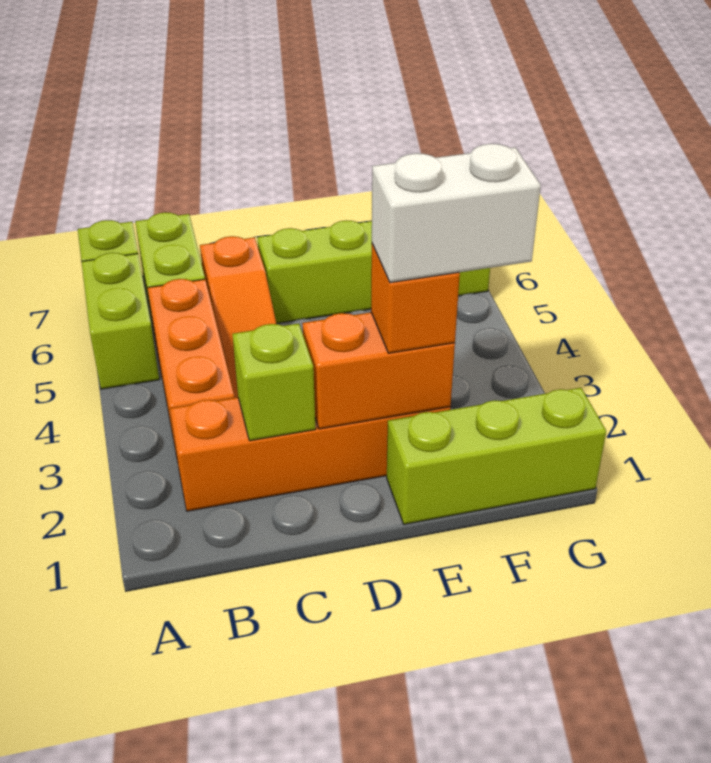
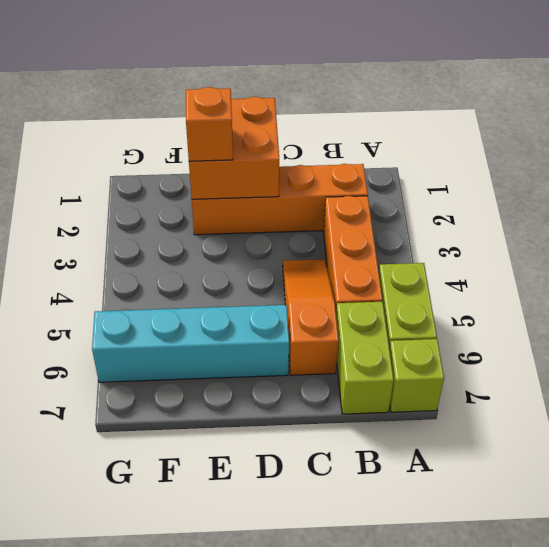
lime 1x1 brick [232,323,316,441] -> none
orange 1x2 brick [303,312,455,429] -> orange 2x2 brick [189,97,279,199]
lime 1x4 brick [257,220,490,324] -> cyan 1x4 brick [92,305,289,382]
lime 1x3 brick [387,388,606,524] -> none
white 1x2 brick [372,144,541,283] -> none

